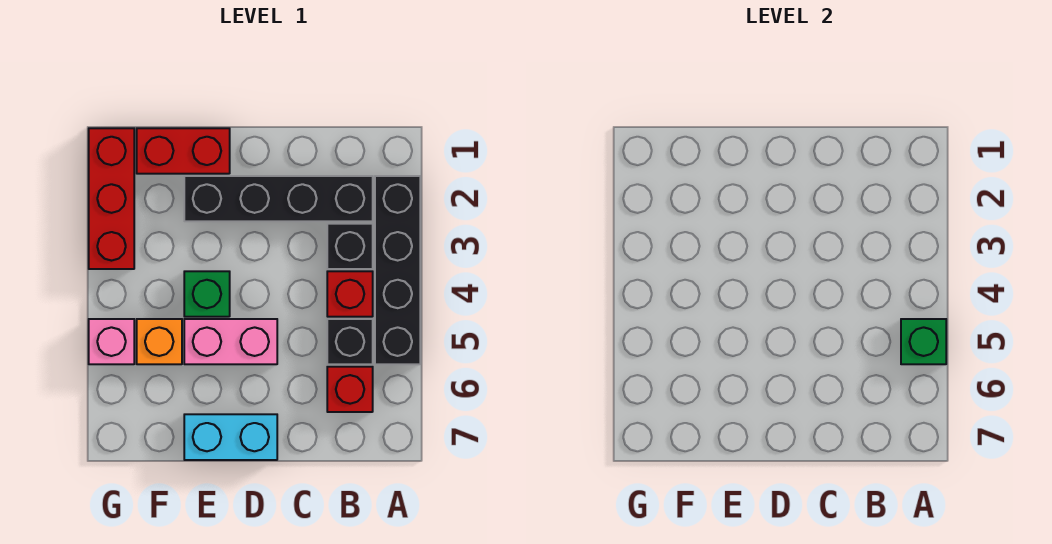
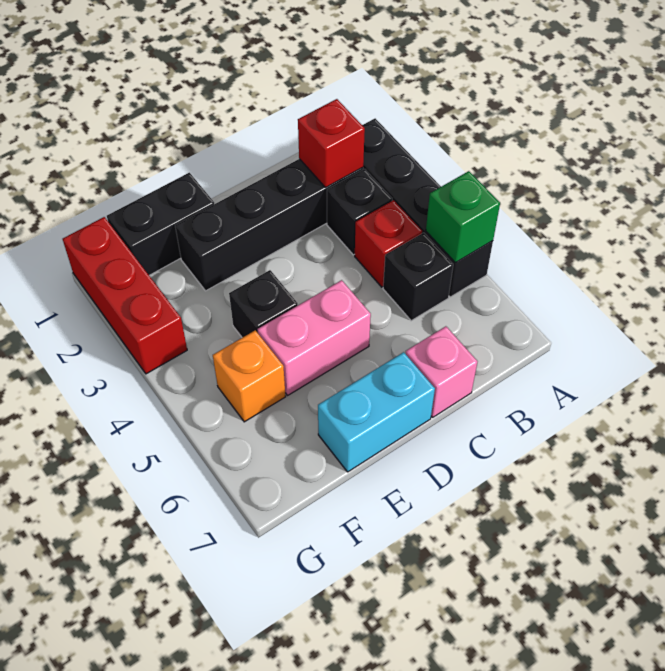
red 1x1 brick [327,367,373,412] -> red 1x1 brick moved to [298,99,365,187]
red 1x2 brick [137,128,230,174] -> black 1x2 brick [107,173,214,275]
green 1x1 brick [184,271,230,317] -> black 1x1 brick [229,270,298,338]
pink 1x1 brick [89,319,134,364] -> pink 1x1 brick moved to [406,326,477,417]

